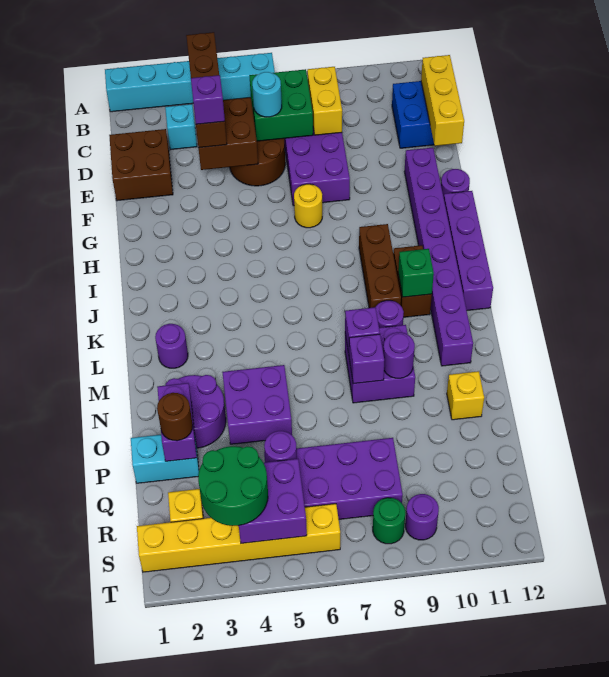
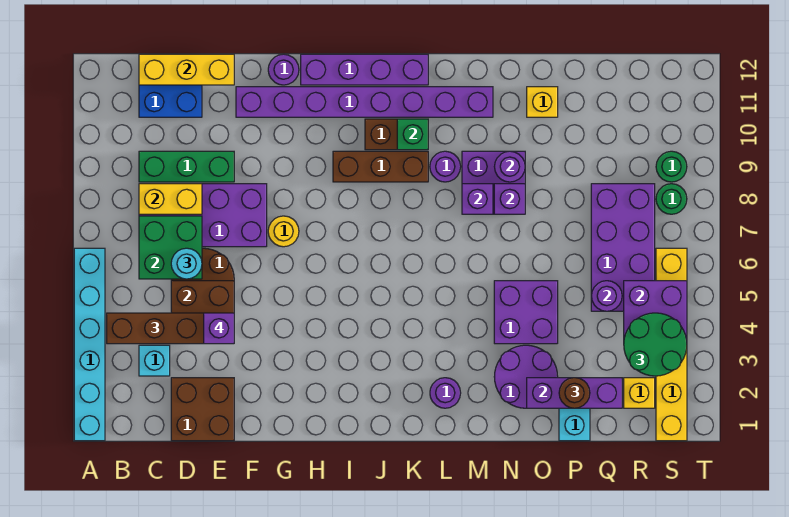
none -> green 1x3 brick [139,151,234,182]
purple 1x2 brick [157,383,197,461] -> purple 1x3 brick [527,378,622,408]
purple 1x1 round brick [405,494,439,540] -> green 1x1 round brick [656,151,687,182]

